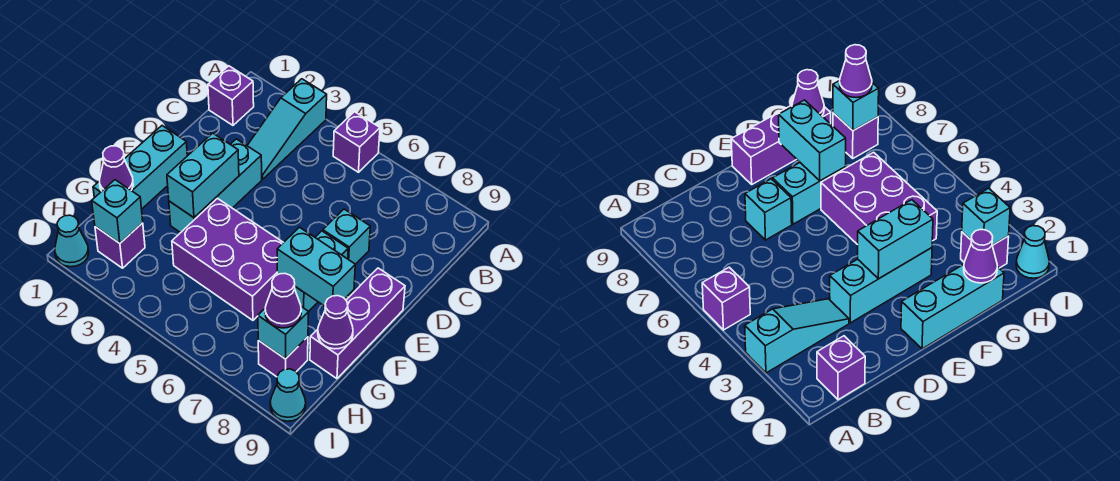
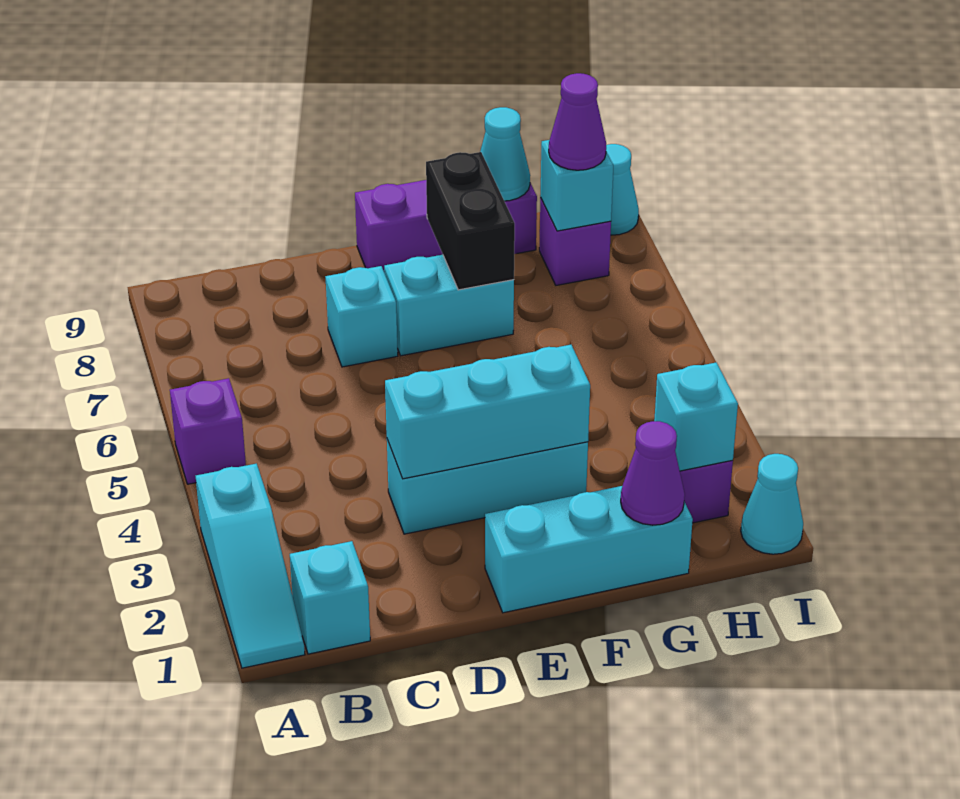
cyan 1x3 slope [247,79,327,179] -> cyan 1x3 slope turned to [196,464,305,668]
purple 1x1 brick [208,66,254,125] -> cyan 1x1 brick [290,541,370,654]
cyan 1x2 brick [167,133,239,218] -> cyan 1x3 brick [385,345,590,479]
purple 2x3 brick [172,199,284,320] -> none
cyan 1x2 brick [277,227,355,306] -> black 1x2 brick [426,152,515,290]
purple 1x1 cone [318,296,353,349] -> cyan 1x1 cone [480,107,530,201]

